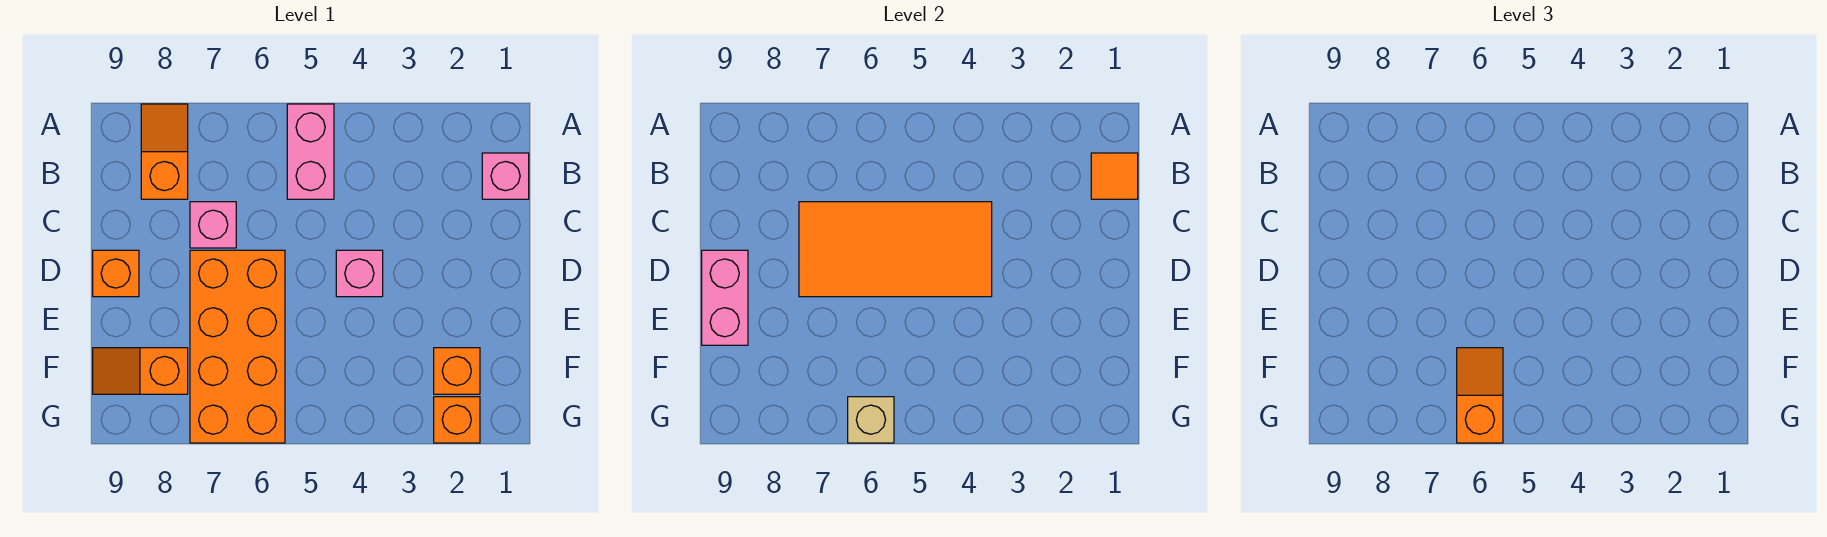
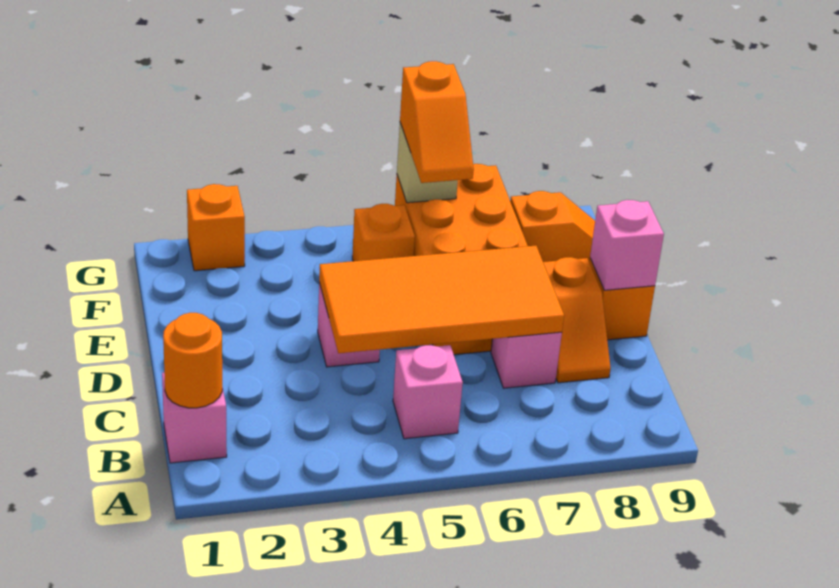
pink 1x2 brick [287,104,334,199] -> pink 1x1 brick [393,345,463,439]
orange 1x2 slope [141,104,188,199] -> orange 1x2 slope moved to [543,257,611,383]
orange 1x1 tile [1091,153,1138,199] -> orange 1x1 round brick [163,313,222,408]
pink 1x2 brick [702,250,748,345] -> pink 1x1 brick [590,200,664,290]
orange 1x1 brick [434,348,480,394] -> orange 1x1 brick moved to [352,204,415,261]

